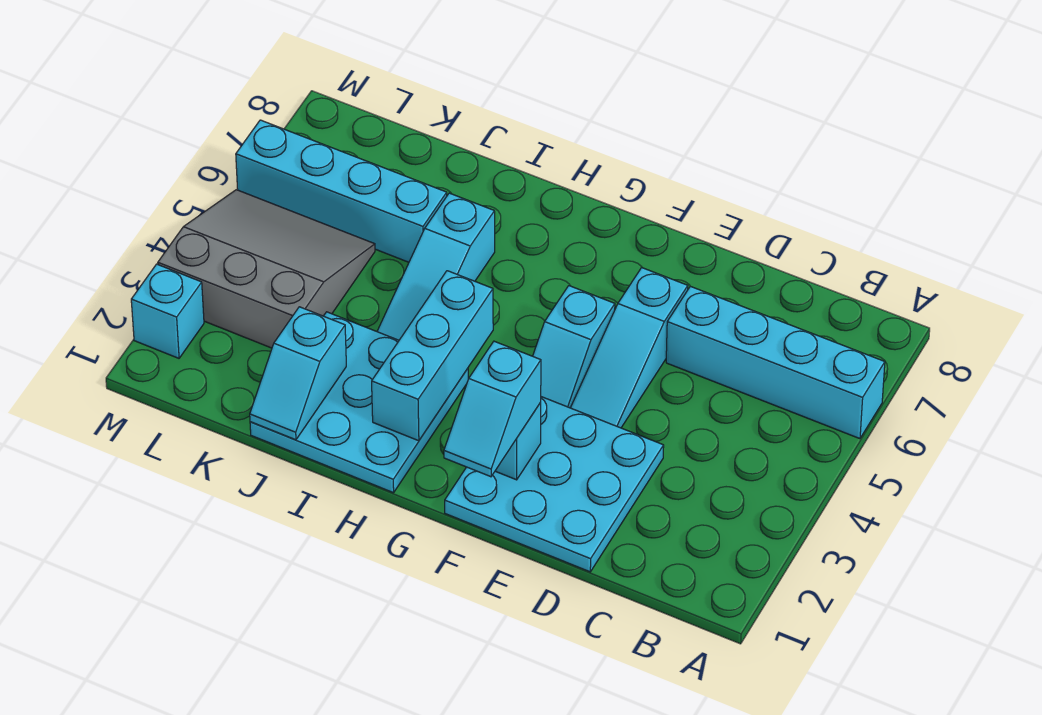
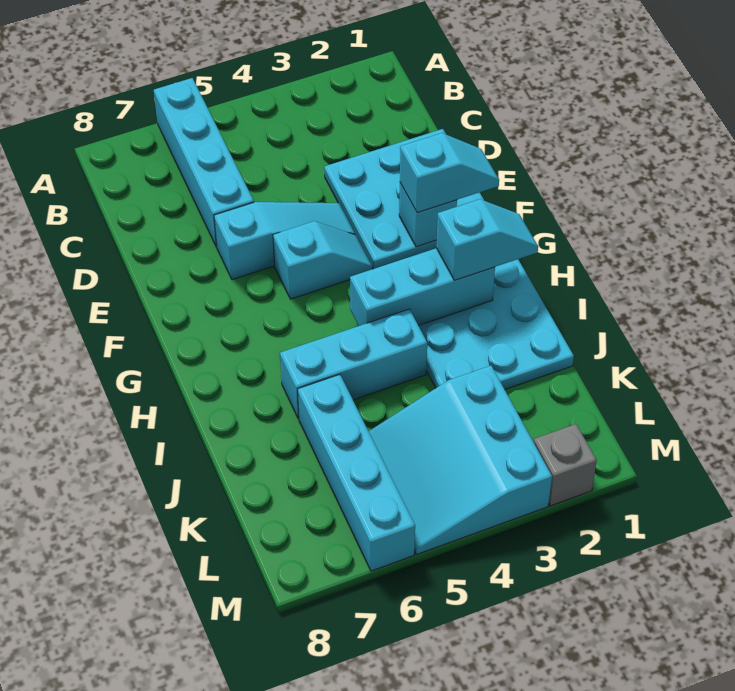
cyan 1x3 slope [377,193,495,340] -> cyan 1x3 brick [280,309,427,419]
cyan 1x2 slope [250,307,346,440] -> cyan 1x2 slope moved to [436,199,538,280]
grey 3x3 slope [158,190,375,348] -> cyan 3x3 slope [369,366,552,555]
cyan 1x1 brick [131,264,204,358] -> grey 1x1 brick [534,424,597,506]

